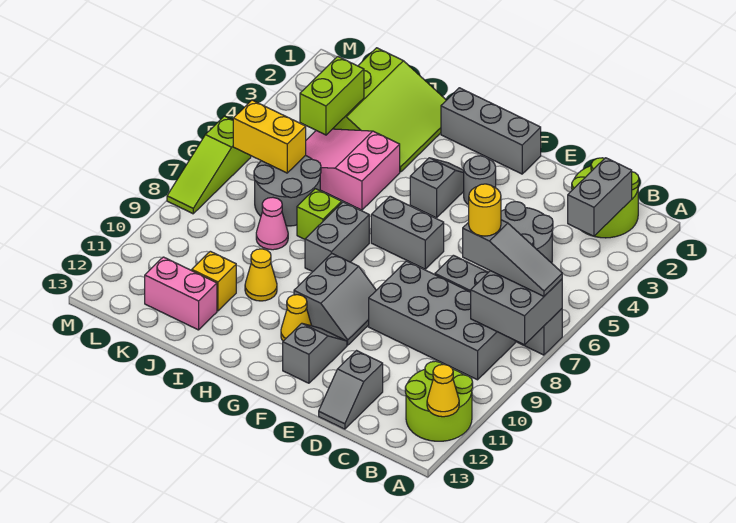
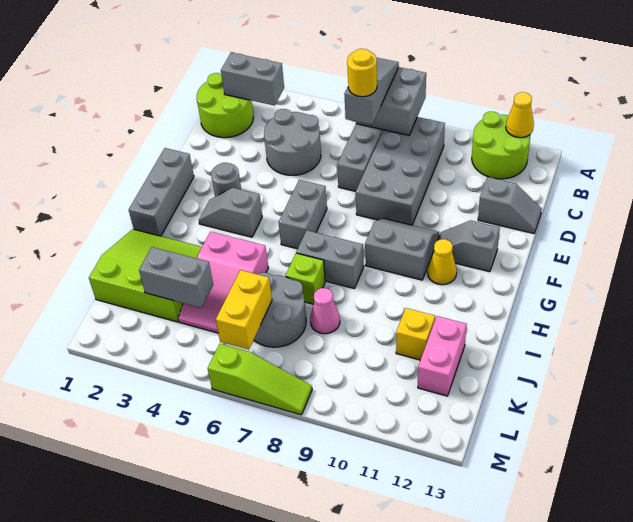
yellow 1x1 cone [245,249,277,301] -> none
lime 1x2 brick [300,57,364,135] -> grey 1x2 brick [139,247,213,308]

